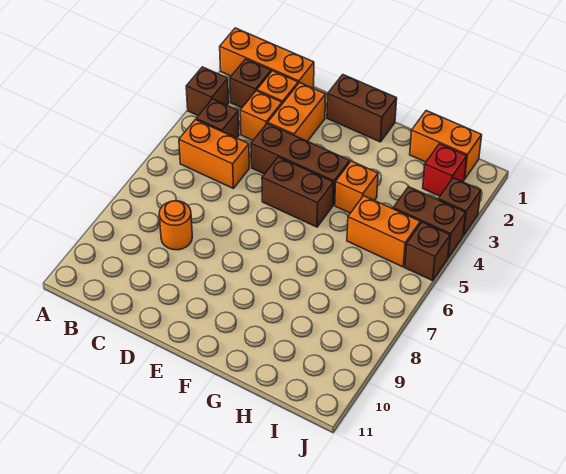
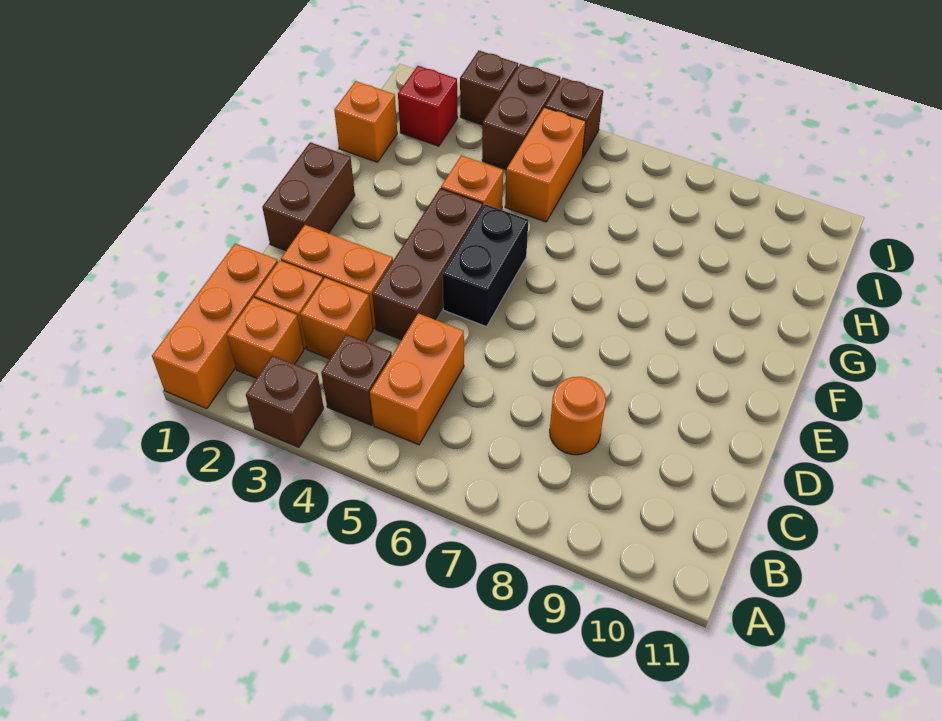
brown 1x1 brick [230,59,271,108] -> orange 1x1 brick [227,298,304,378]
brown 1x2 brick [262,157,333,227] -> black 1x2 brick [442,204,528,327]
orange 1x2 brick [410,111,482,179] -> orange 1x1 brick [334,81,397,162]

